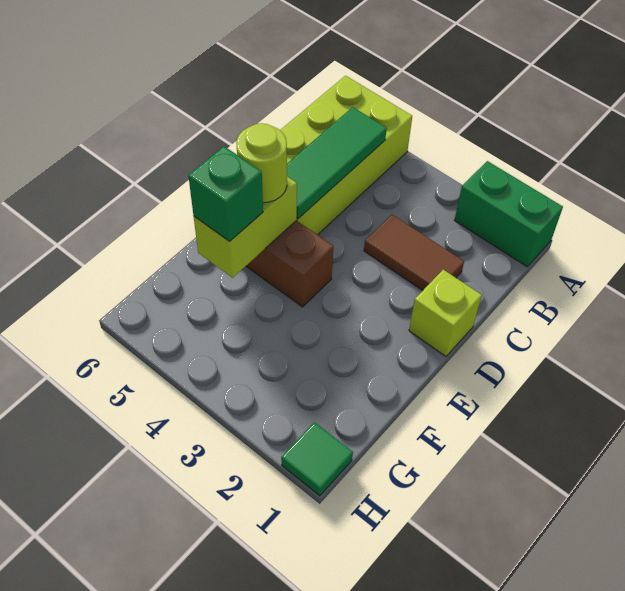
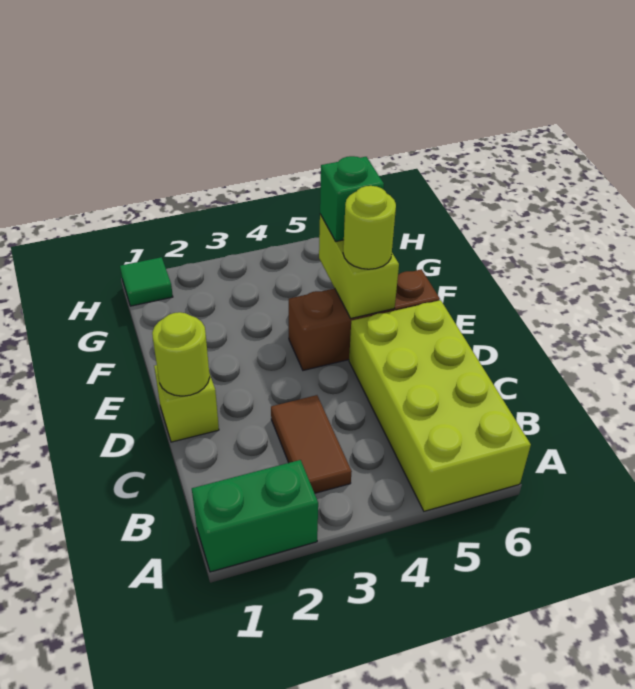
green 1x3 tile [287,107,387,219] -> none
brown 1x2 tile [364,215,464,291] -> brown 1x2 tile turned to [271,395,352,493]
none -> lime 1x1 round brick [152,312,210,396]

